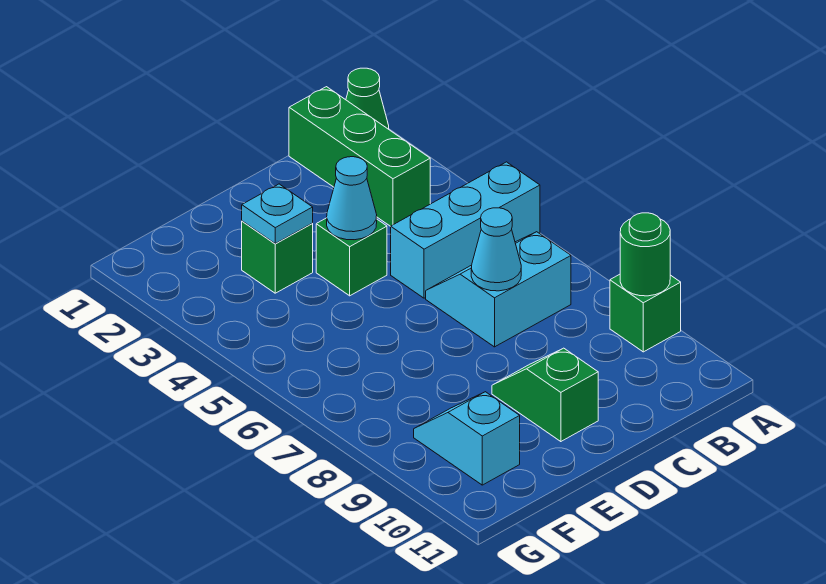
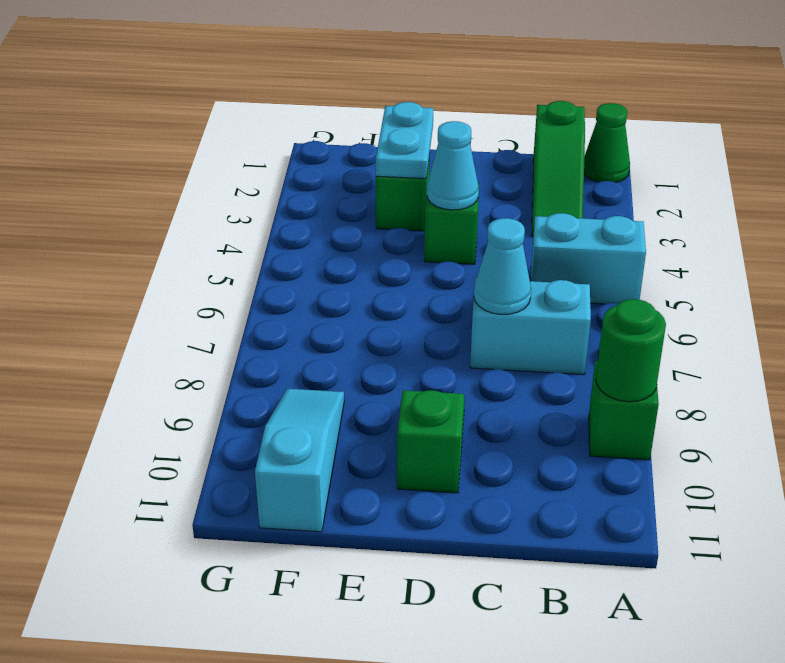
cyan 1x3 brick [391,162,540,298] -> cyan 1x2 brick [531,213,646,304]
green 1x3 brick [289,87,430,226] -> green 1x3 slope [532,101,585,237]
cyan 1x1 plate [242,184,313,244] -> cyan 1x2 plate [376,102,433,179]
cyan 1x2 slope [414,392,520,485] -> cyan 1x3 slope [255,389,344,532]

